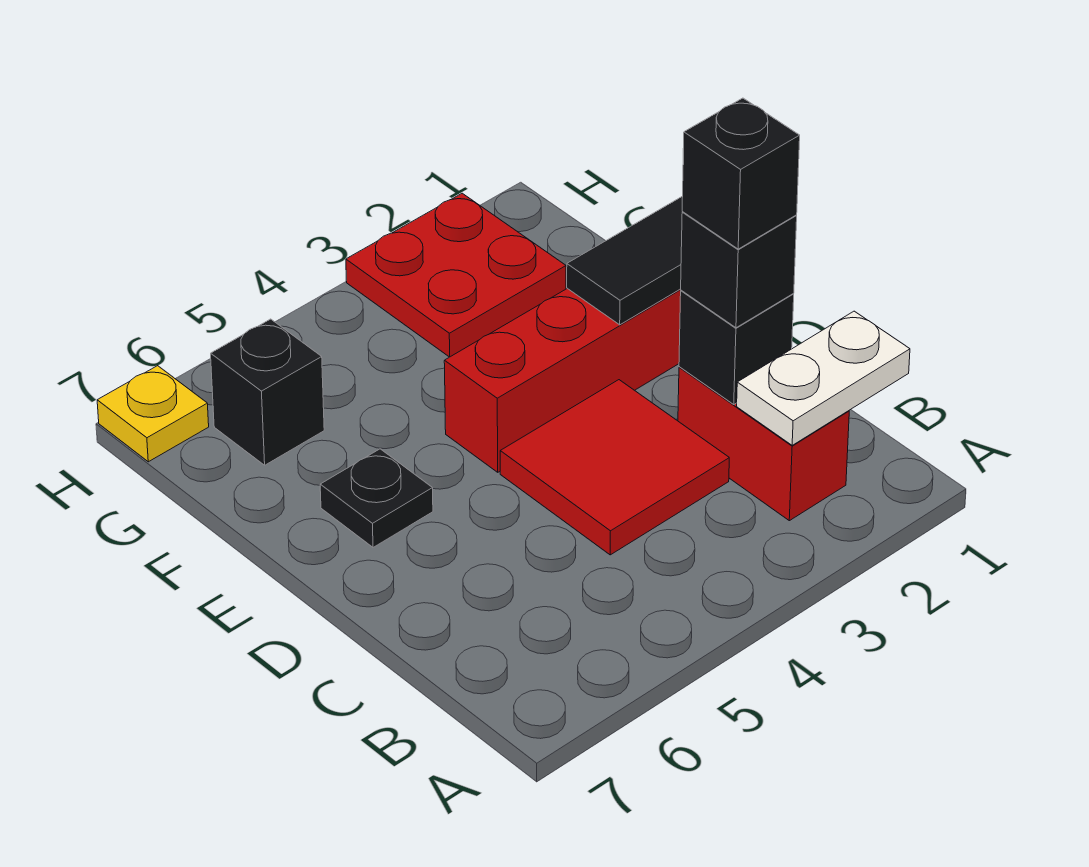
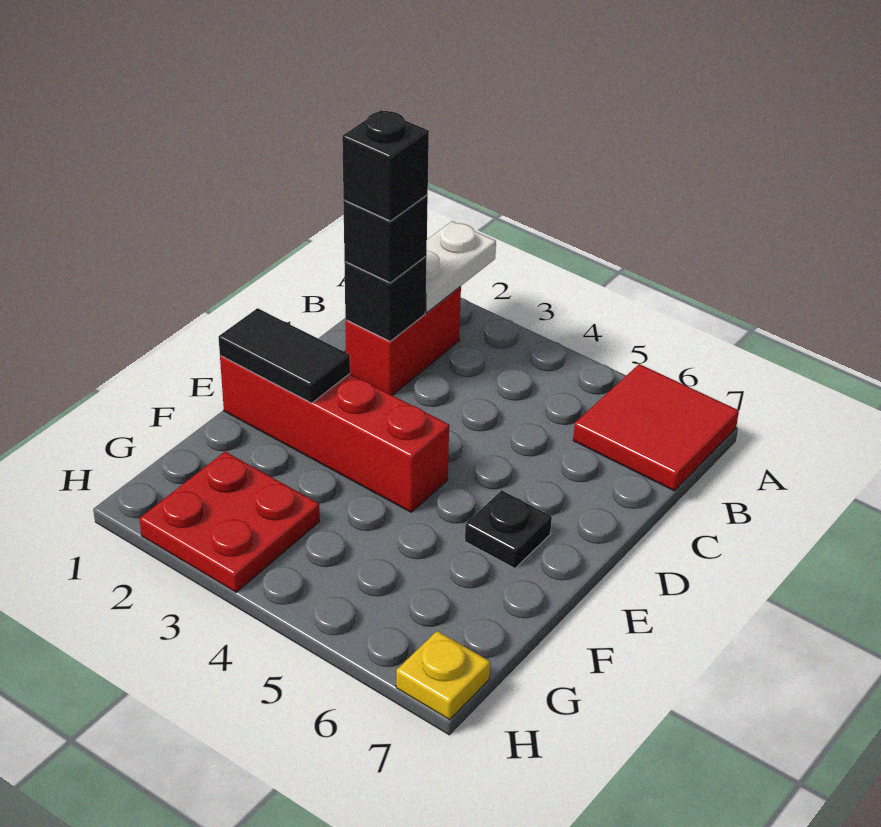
white 1x2 plate [737,311,910,445] -> white 1x2 plate turned to [426,221,496,312]
red 2x2 tile [500,380,729,555] -> red 2x2 tile moved to [573,364,739,491]
black 1x1 brick [211,319,324,465] -> none

